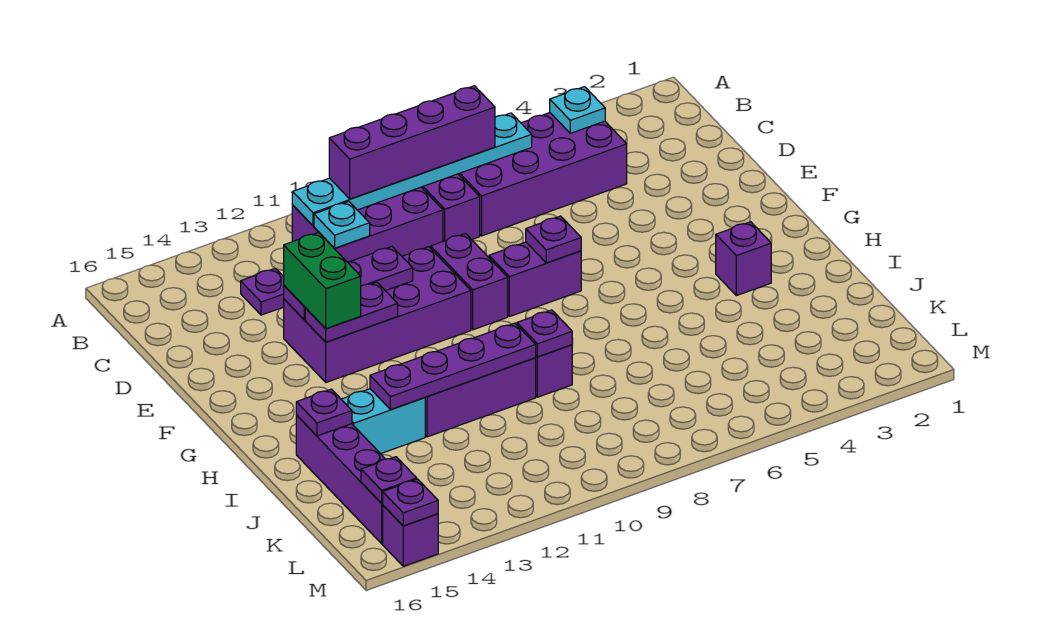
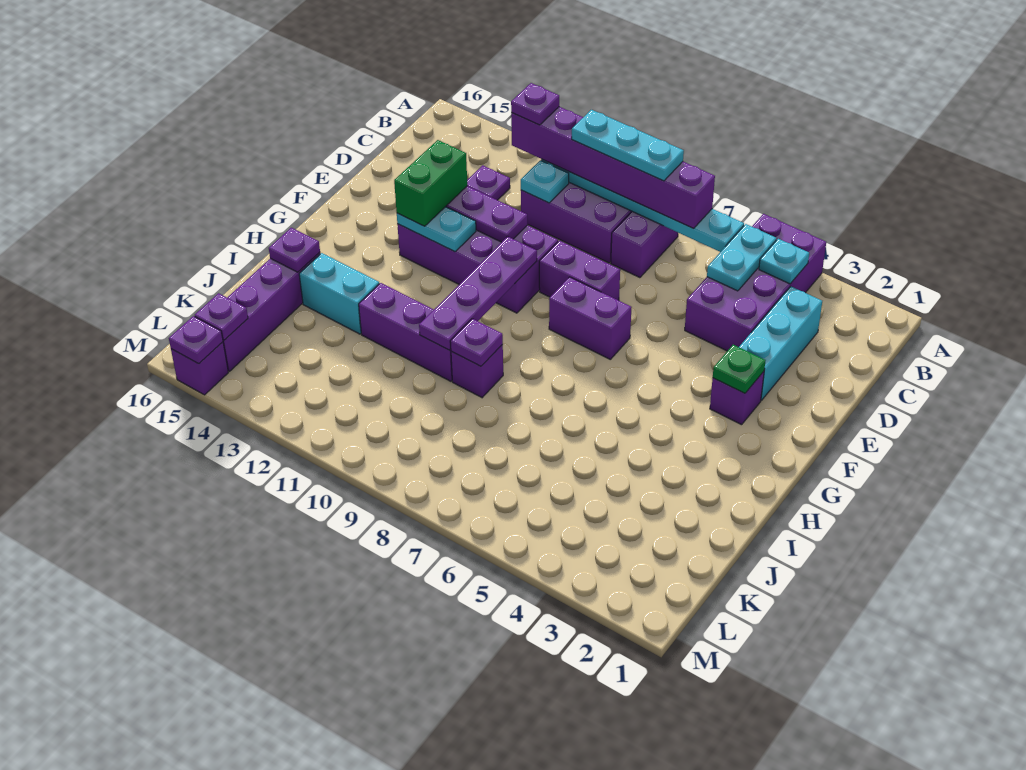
purple 2x4 brick [459,113,627,236] -> purple 2x4 brick turned to [685,214,826,351]
none -> cyan 1x2 plate [707,224,776,291]
purple 1x4 brick [329,86,495,199] -> purple 1x6 brick [511,107,715,228]
none -> cyan 1x3 plate [572,110,684,181]
none -> cyan 1x3 brick [739,287,822,400]
purple 1x2 brick [431,234,508,330] -> purple 1x2 brick turned to [539,241,620,300]
none -> green 1x1 plate [713,345,765,393]
purple 1x1 plate [526,216,581,263] -> purple 1x1 plate moved to [511,83,559,125]
purple 1x2 plate [305,282,398,342] -> cyan 1x2 plate [397,207,476,252]
purple 1x1 brick [716,222,771,296] -> purple 1x1 brick moved to [710,372,764,425]
purple 1x4 plate [370,323,536,410] -> purple 1x4 plate turned to [419,236,537,350]

